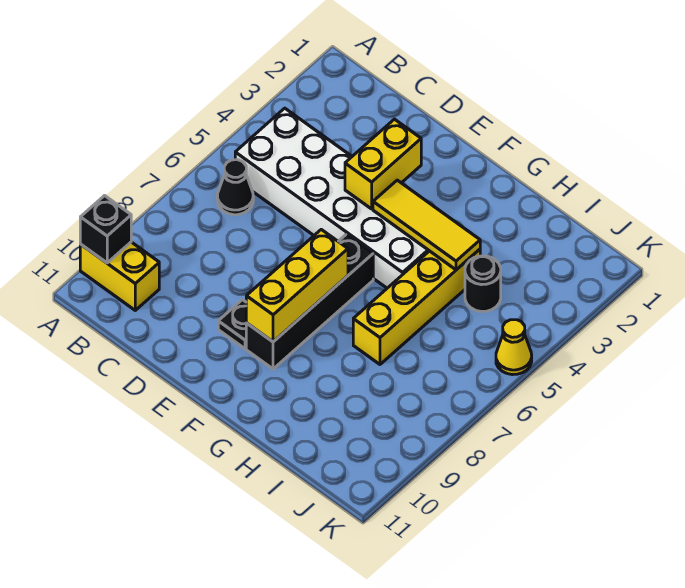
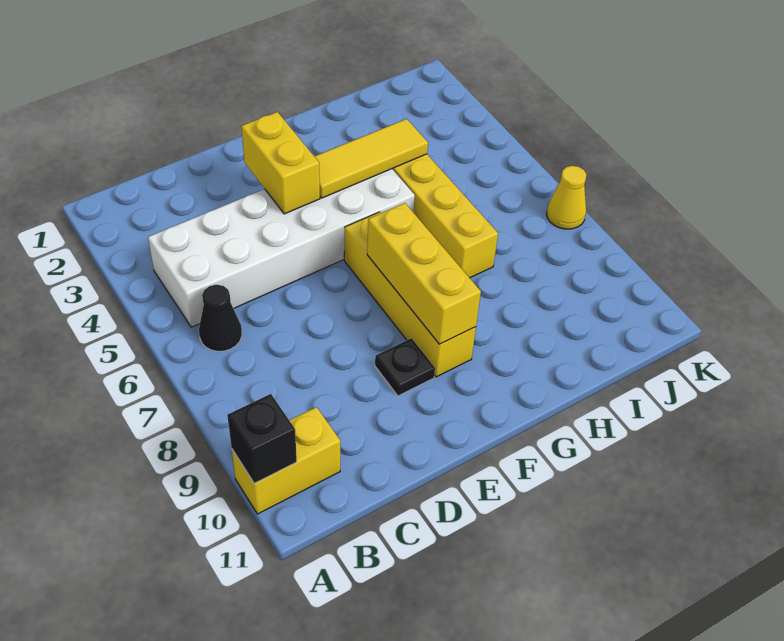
black 1x4 brick [246,234,373,369] -> yellow 1x4 brick [344,212,476,377]
black 1x1 round brick [465,256,501,312] -> none
yellow 1x1 cone [496,320,532,375] -> yellow 1x1 cone moved to [547,166,587,229]

